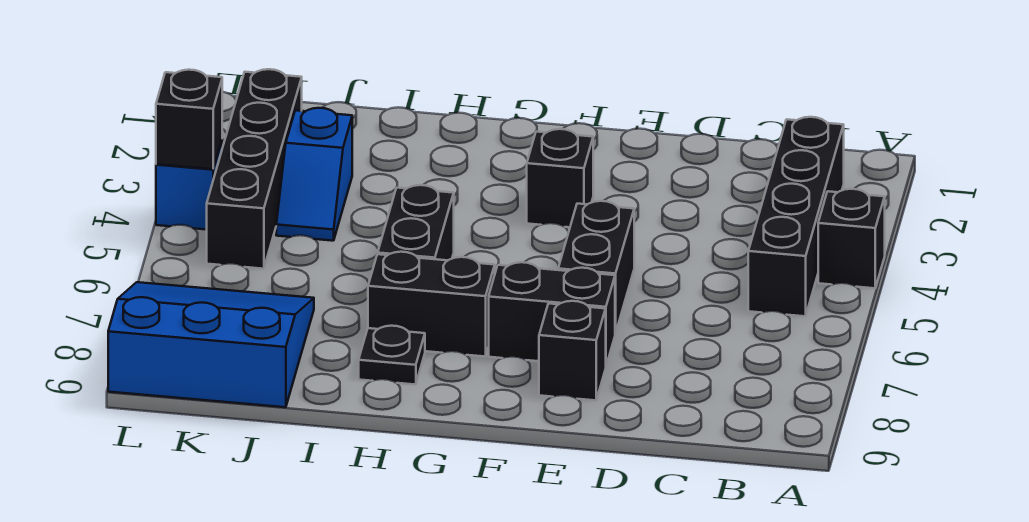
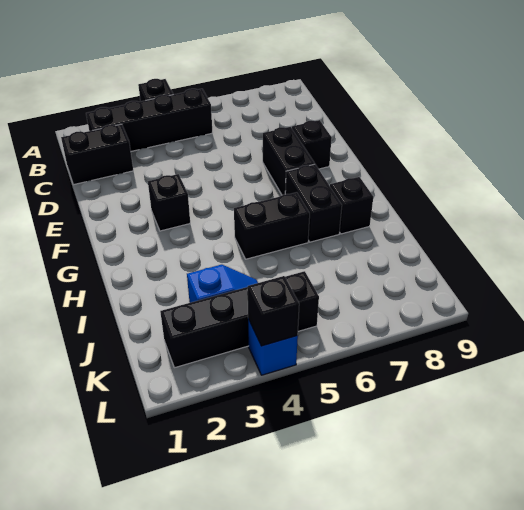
black 1x2 brick [558,201,634,334] -> black 1x2 brick moved to [61,124,133,185]
black 1x1 plate [359,326,425,385] -> black 1x1 brick [330,177,373,234]
blue 3x3 slope [108,282,314,407] -> none

